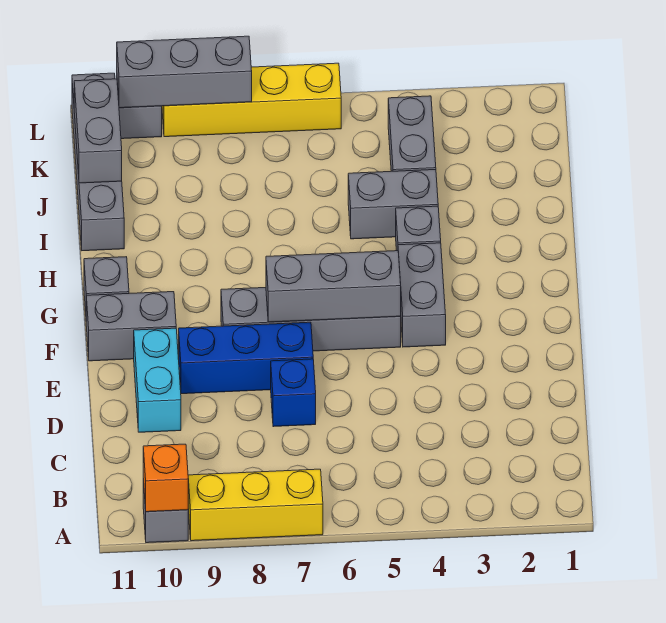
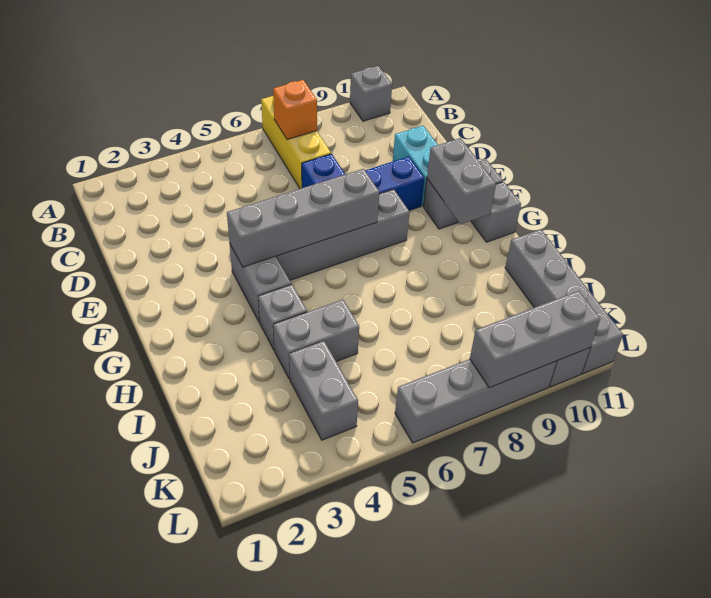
yellow 1x3 brick [188,469,323,541] -> yellow 1x3 brick turned to [261,96,331,189]
orange 1x1 brick [143,444,188,512] -> orange 1x1 brick moved to [273,80,317,140]
grey 1x3 brick [266,251,401,322] -> grey 1x4 brick [227,169,379,267]
grey 1x2 brick [74,79,122,183] -> grey 1x2 brick moved to [427,138,496,224]
yellow 1x4 brick [162,63,341,137] -> grey 1x4 brick [395,359,557,443]

